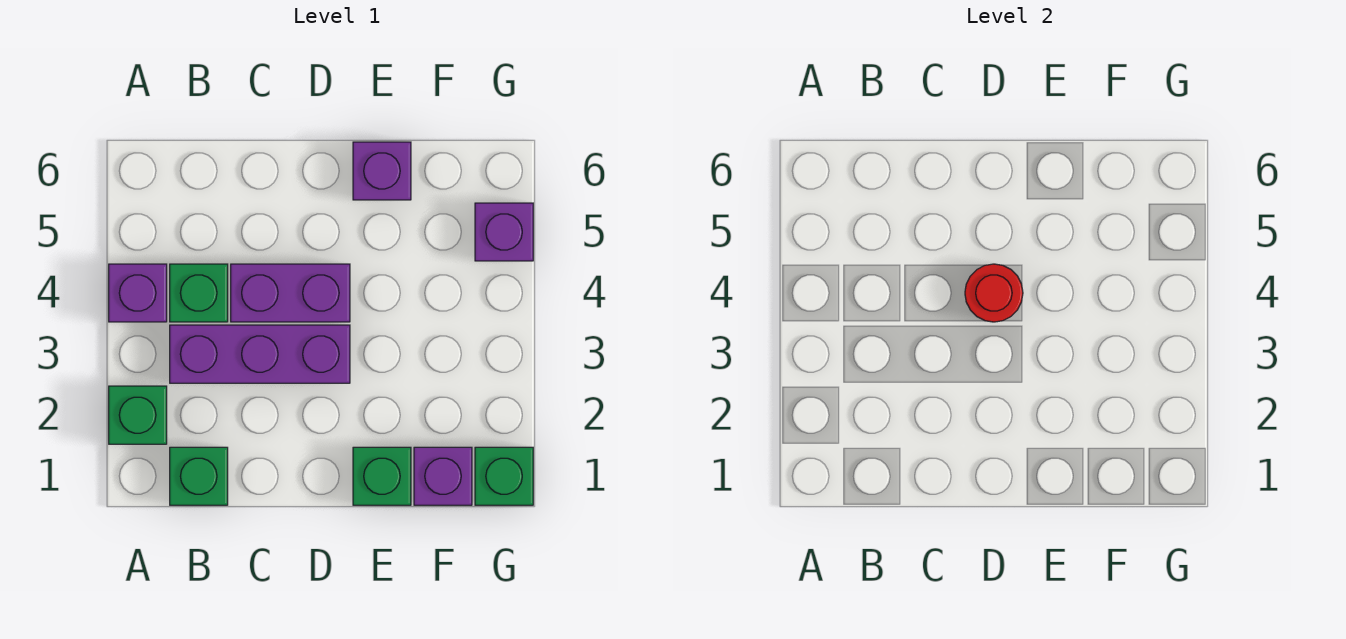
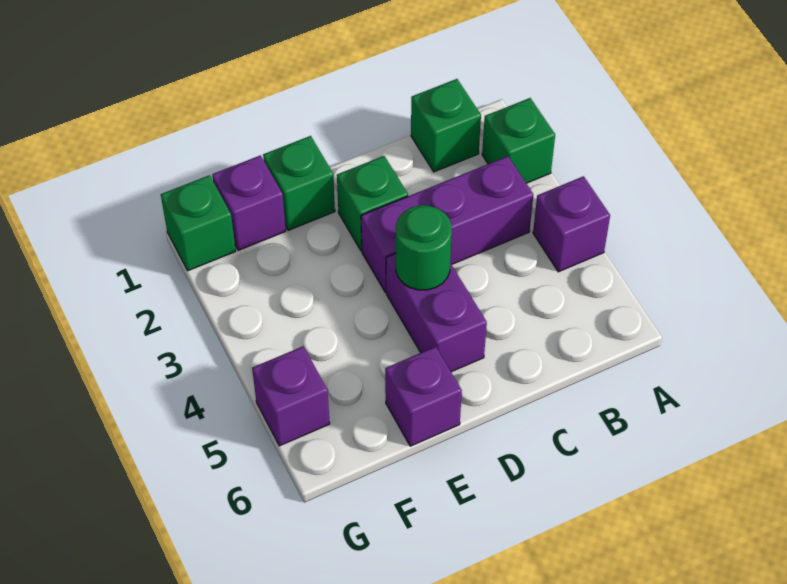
green 1x1 brick [170,264,228,322] -> green 1x1 brick moved to [337,156,408,251]
purple 1x2 brick [231,264,350,322] -> purple 1x2 brick turned to [386,254,487,372]
red 1x1 round brick [965,264,1023,322] -> green 1x1 round brick [396,205,452,290]

